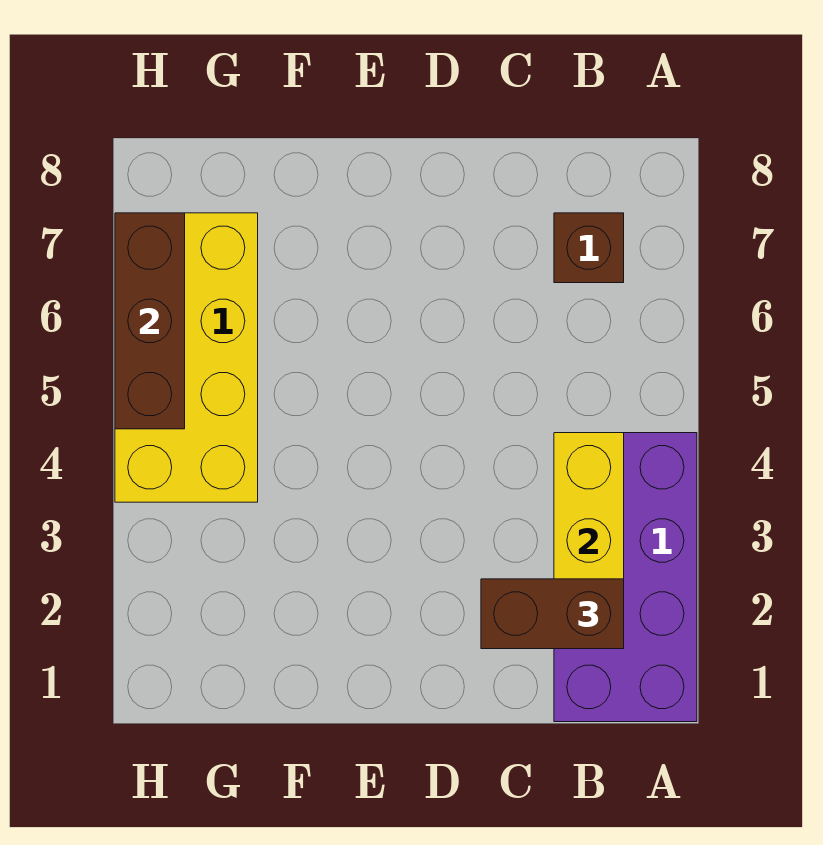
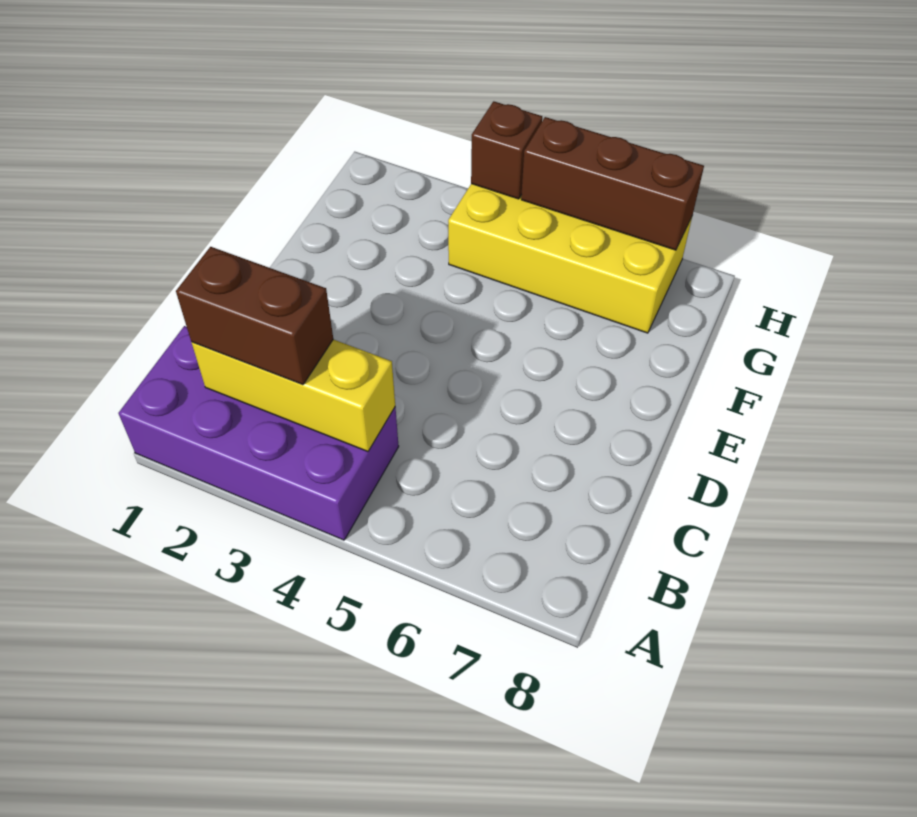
brown 1x2 brick [481,579,624,649] -> brown 1x2 brick turned to [176,247,333,385]
brown 1x1 brick [554,213,624,283] -> brown 1x1 brick moved to [471,101,542,199]

